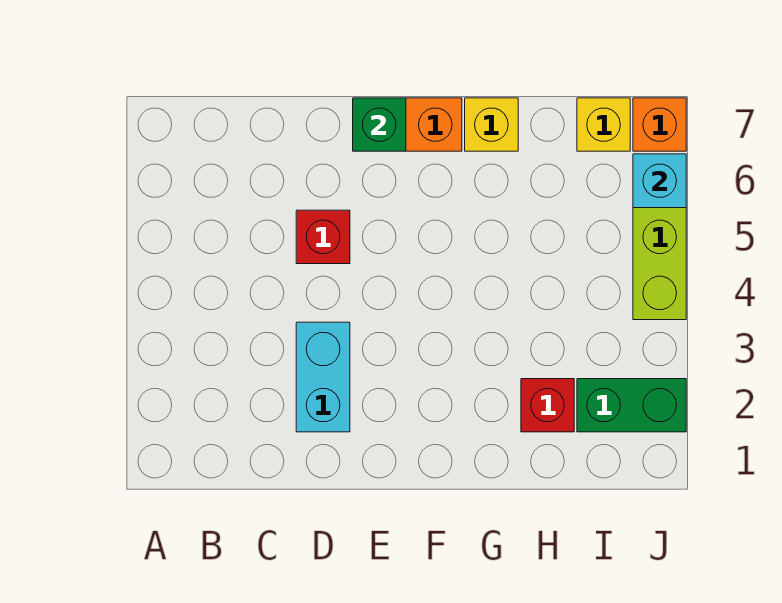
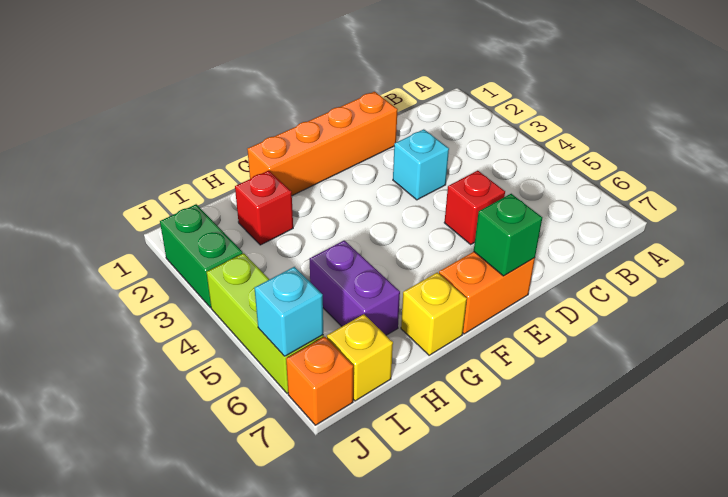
none -> orange 1x4 brick [247,92,398,196]
cyan 1x2 brick [296,322,350,432] -> cyan 1x1 brick [393,129,449,200]
none -> purple 1x2 brick [310,240,400,335]
green 1x2 brick [577,379,686,432] -> green 1x2 brick turned to [160,204,243,308]

